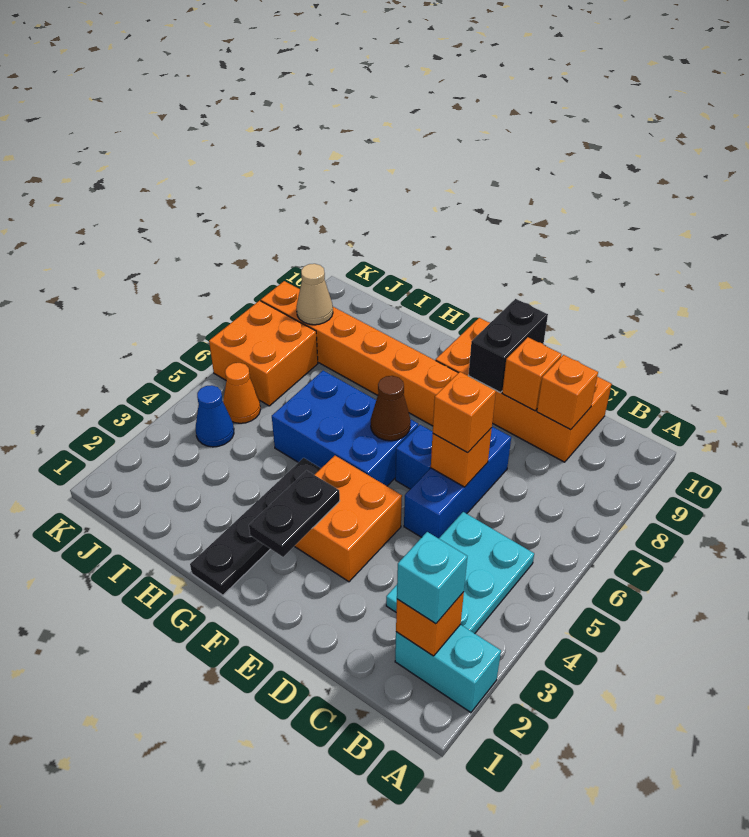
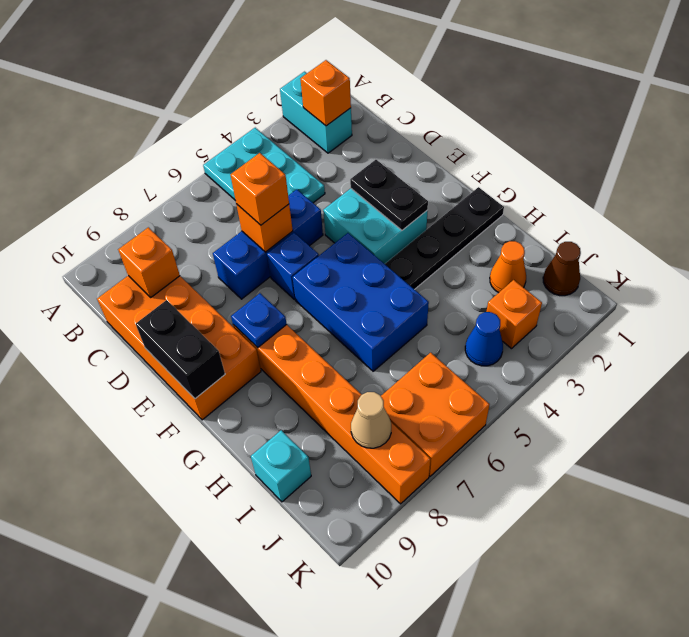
cyan 1x1 brick [397,532,467,624] -> cyan 1x1 brick moved to [251,430,311,502]
cyan 2x3 plate [386,512,534,633] -> cyan 2x3 plate turned to [203,128,325,203]
orange 1x1 brick [502,337,562,411] -> orange 1x1 brick moved to [486,280,542,349]
orange 2x2 brick [294,456,402,582] -> cyan 2x2 brick [323,189,428,264]
black 1x2 brick [468,299,548,393] -> black 1x2 brick turned to [136,300,225,399]
black 1x2 plate [249,470,340,557] -> black 1x2 plate turned to [350,160,428,230]
brown 1x1 cone [371,376,411,441] -> brown 1x1 cone moved to [543,242,581,296]
none -> blue 1x1 plate [231,293,287,348]
orange 1x1 cone [223,363,260,423] -> orange 1x1 cone moved to [490,241,526,293]

